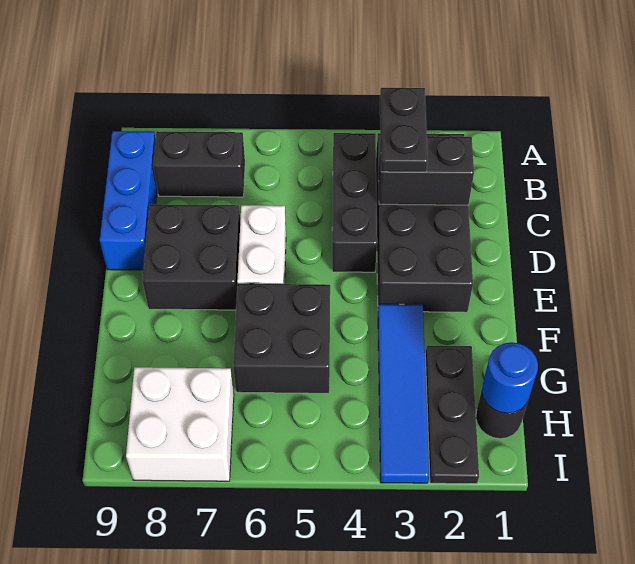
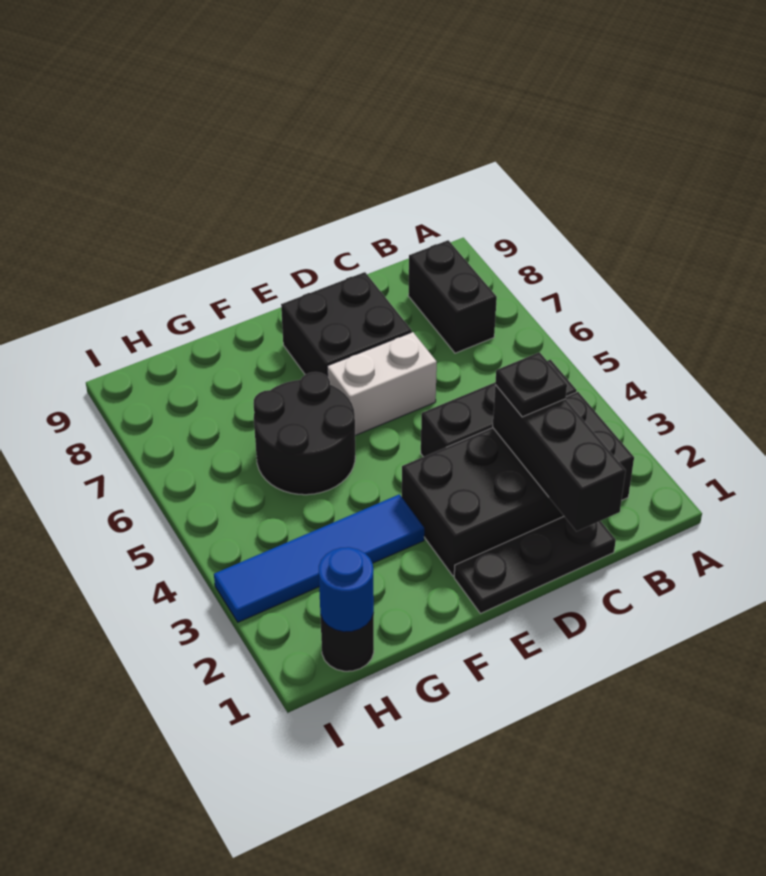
black 1x2 plate [380,88,428,172] -> black 1x1 plate [495,352,567,417]
blue 1x3 brick [100,131,157,270] -> none
black 1x2 brick [378,136,474,205] -> black 1x3 brick [493,385,626,531]
black 2x2 brick [233,284,330,393] -> black 2x2 round brick [253,372,355,495]
black 1x3 plate [425,346,479,484] -> black 1x3 plate moved to [454,517,616,614]
white 2x2 brick [126,367,234,481] -> none

